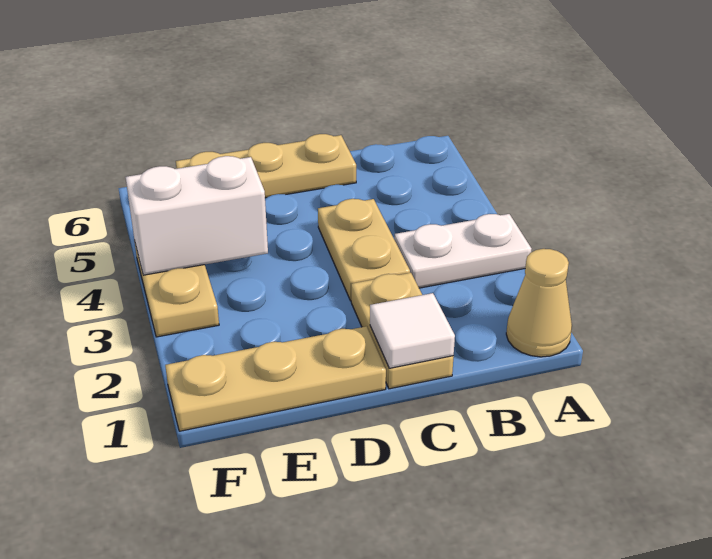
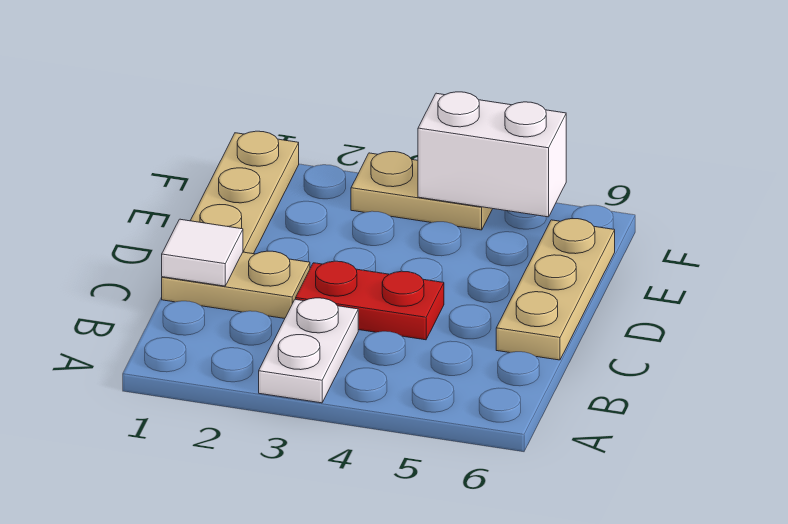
tan 1x1 cone [506,249,572,357] -> none
tan 1x2 plate [318,199,410,301] -> red 1x2 plate [296,261,444,340]
white 1x2 brick [126,156,268,275] -> white 1x2 brick turned to [418,92,566,217]

